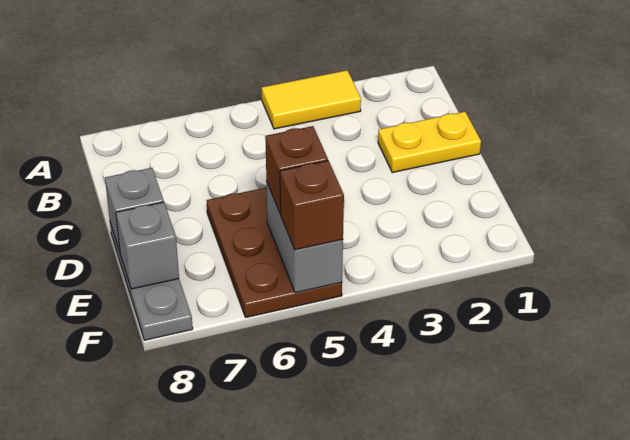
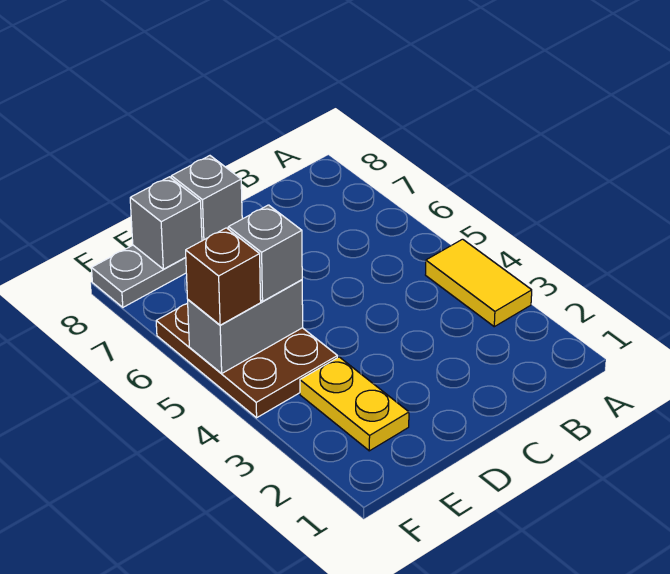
yellow 1x2 plate [378,112,481,173] -> yellow 1x2 plate moved to [300,357,409,451]
brown 2x3 plate [207,187,342,317] -> brown 2x3 plate turned to [156,303,337,418]
brown 1x1 brick [265,126,328,214] -> grey 1x1 brick [228,205,302,301]

